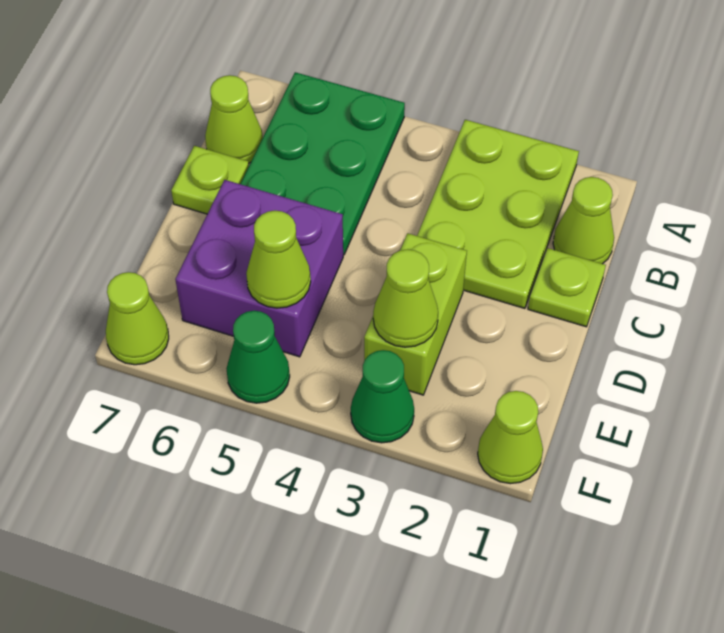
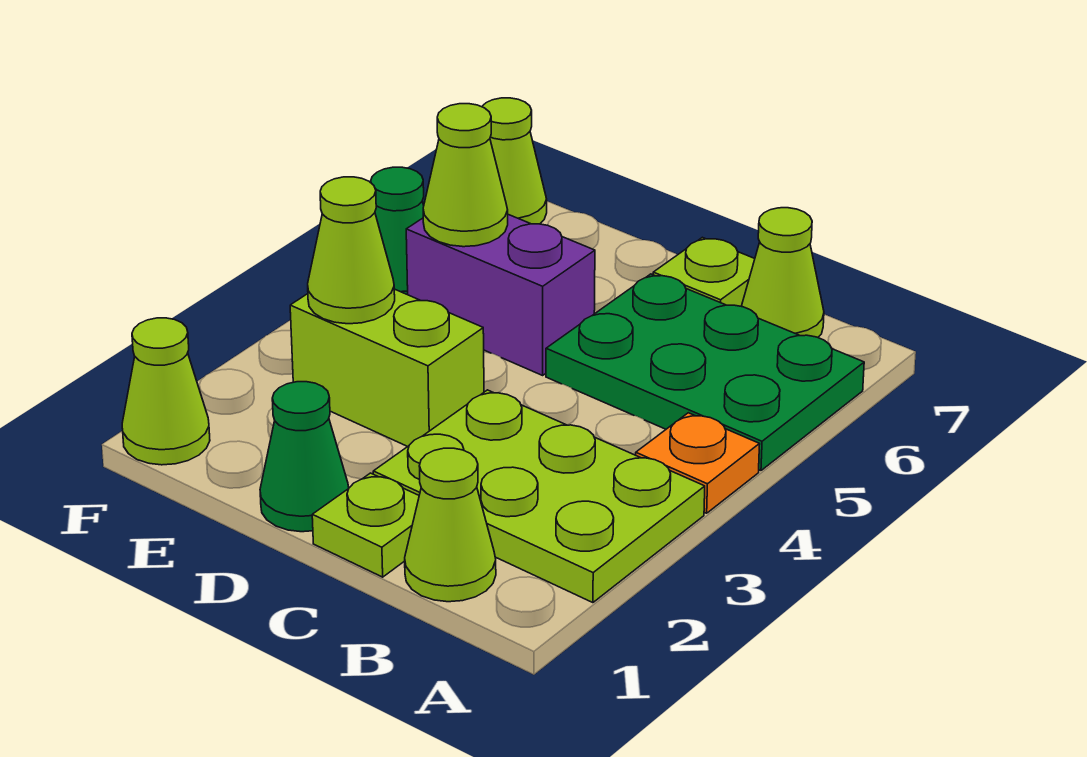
none -> orange 1x1 plate [636,413,760,513]
purple 2x2 brick [175,180,343,357] -> purple 1x2 brick [406,215,595,375]
green 1x1 cone [351,350,414,443] -> green 1x1 cone moved to [260,382,349,532]

